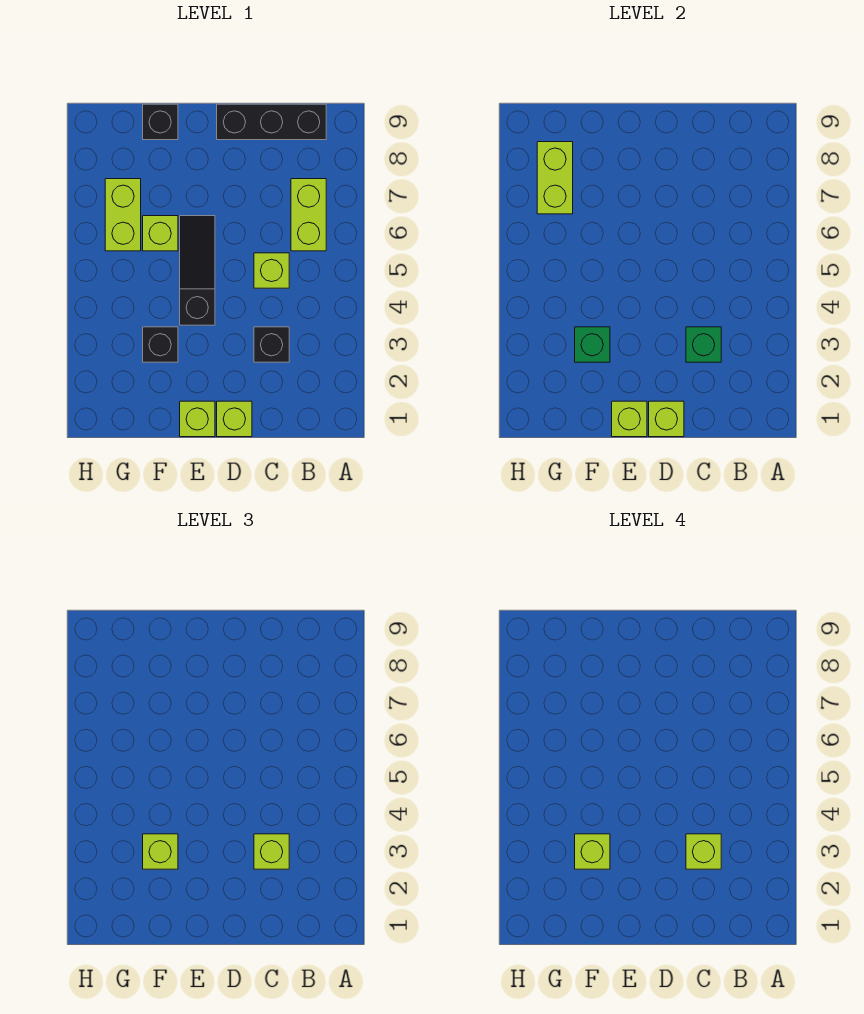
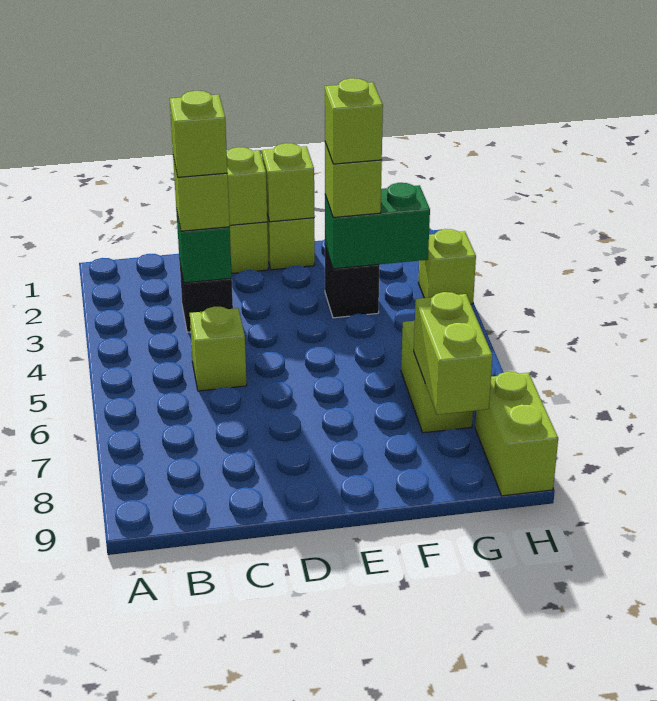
lime 1x2 brick [291,179,326,251] -> lime 1x2 brick moved to [475,372,558,496]
black 1x3 brick [217,104,326,140] -> none
black 1x3 slope [180,216,215,325] -> none
green 1x1 brick [575,327,610,362] -> green 1x2 brick [325,183,430,269]
lime 1x1 brick [143,216,178,251] -> lime 1x1 brick moved to [418,229,476,304]
black 1x1 brick [143,104,178,140] -> none

